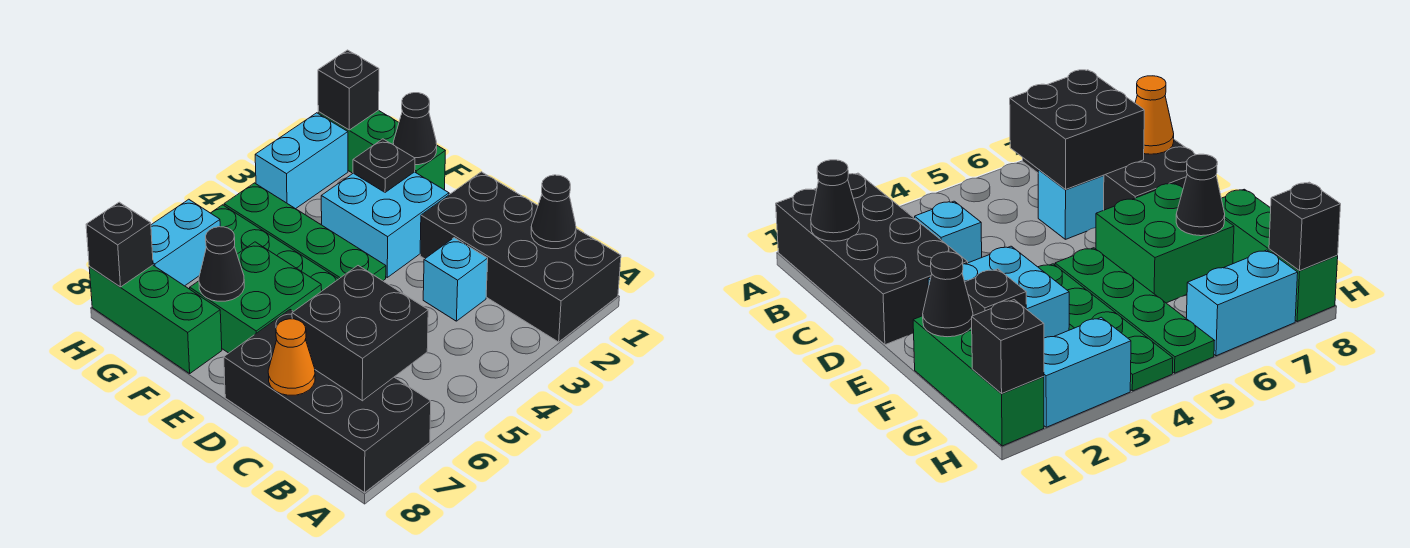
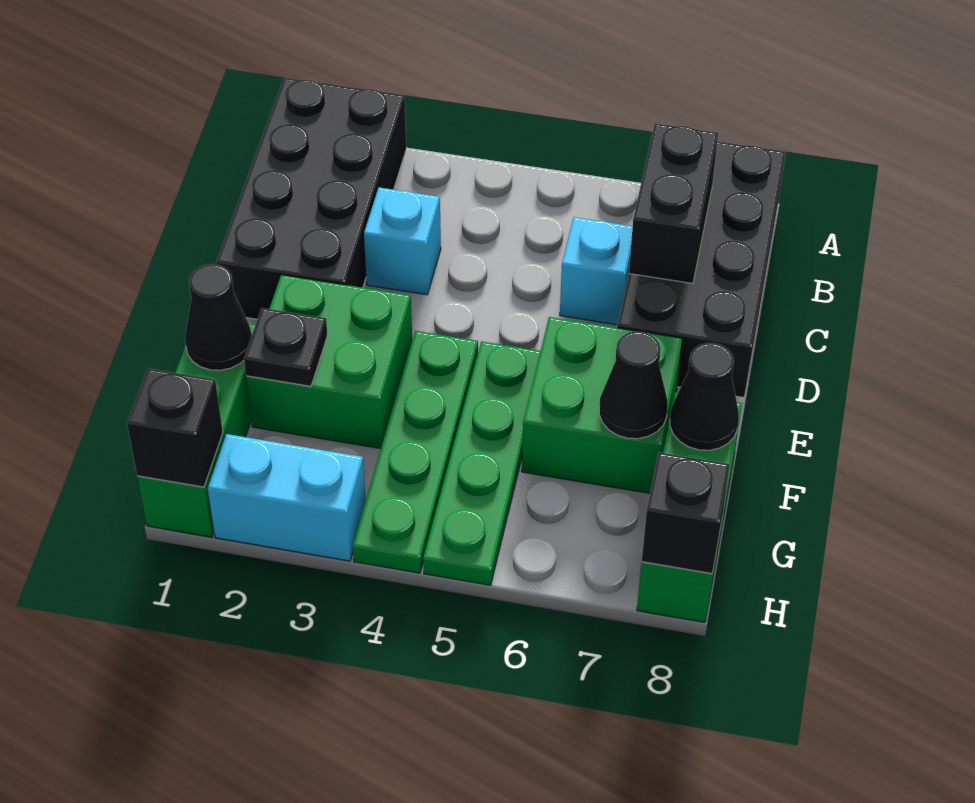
black 1x1 cone [531,175,576,249] -> black 1x1 cone moved to [670,343,739,450]
black 2x2 brick [292,266,428,401] -> black 1x2 brick [629,123,718,283]
orange 1x1 cone [268,319,315,395] -> none
cyan 2x2 brick [321,172,449,277] -> green 2x2 brick [246,275,412,449]
cyan 1x2 brick [151,199,220,286] -> none

